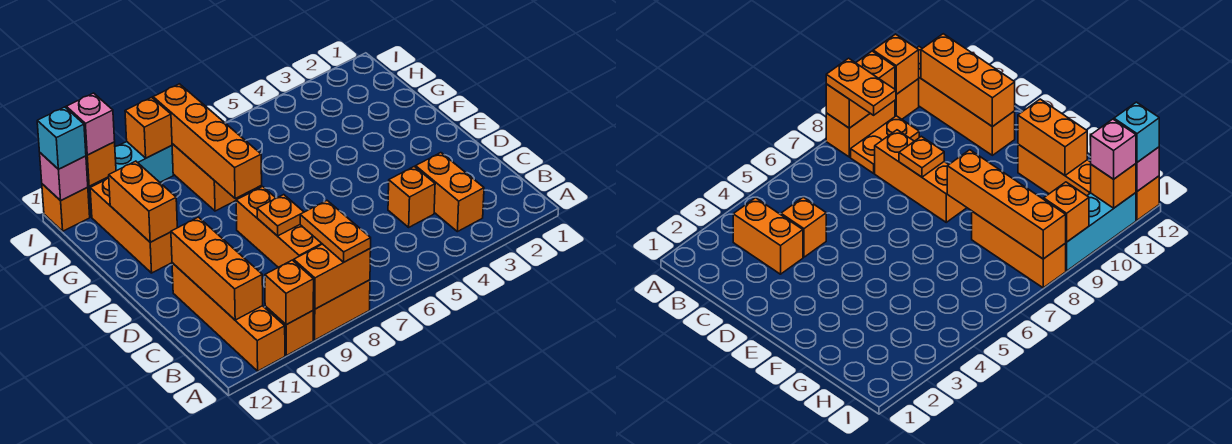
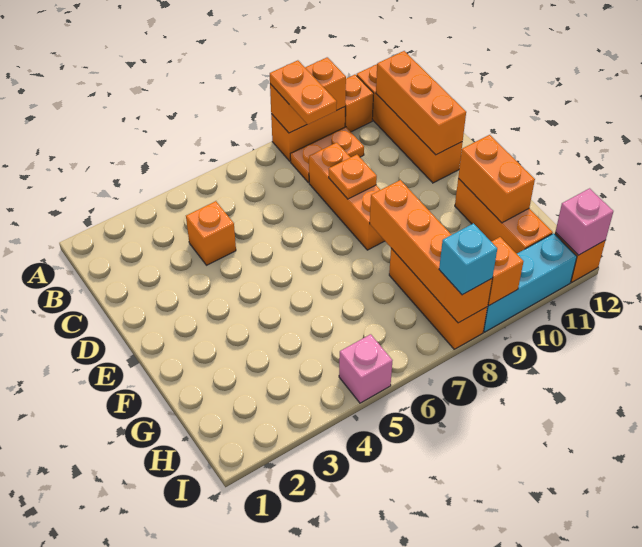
orange 1x1 brick [265,260,314,325] -> none
orange 1x2 brick [416,153,484,232] -> none
orange 1x1 brick [86,142,116,186] -> none
pink 1x1 brick [66,93,115,155] -> pink 1x1 brick moved to [339,334,392,403]
cyan 1x1 brick [37,107,86,169] -> cyan 1x1 brick moved to [439,223,497,295]

